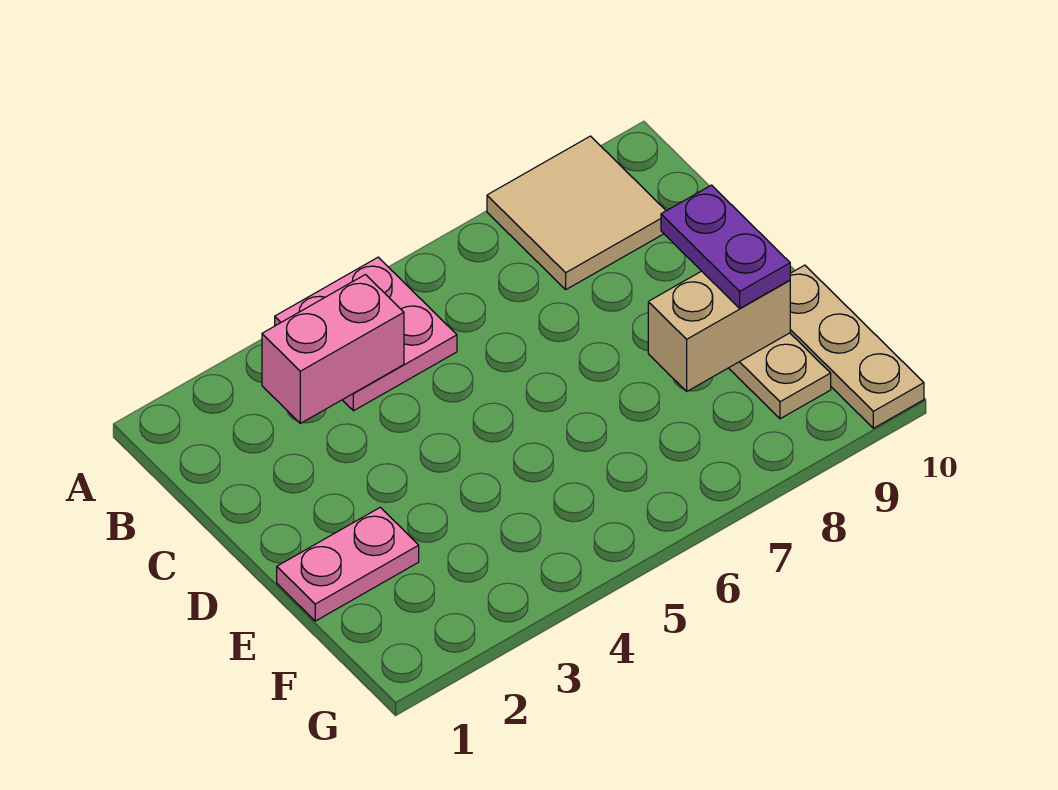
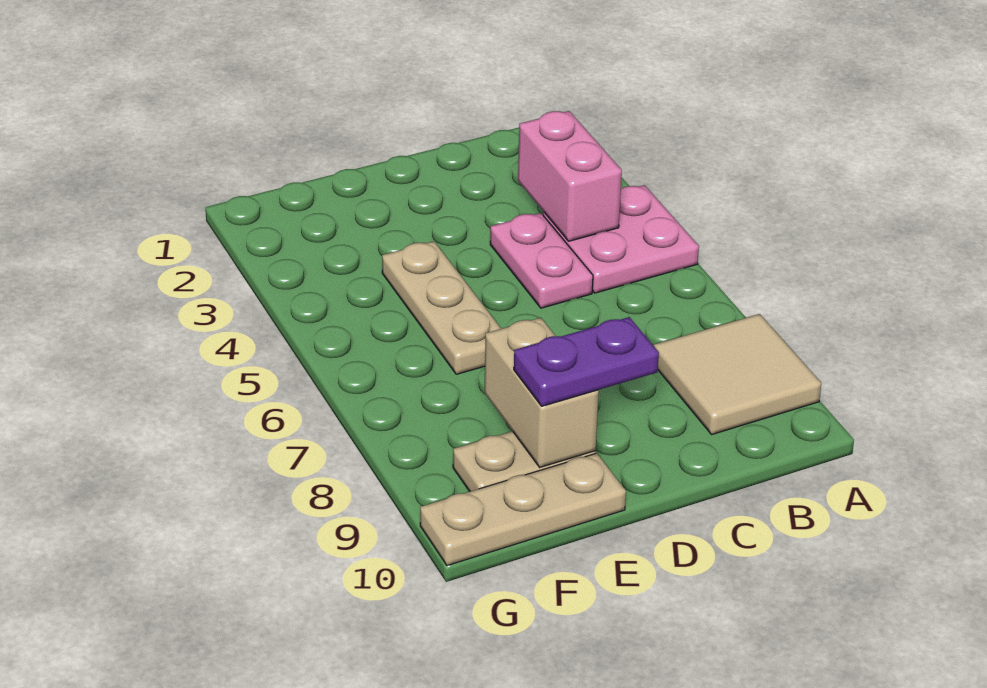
pink 1x2 plate [277,507,419,621] -> pink 1x2 plate moved to [490,213,593,308]
none -> tan 1x3 plate [382,241,501,374]

